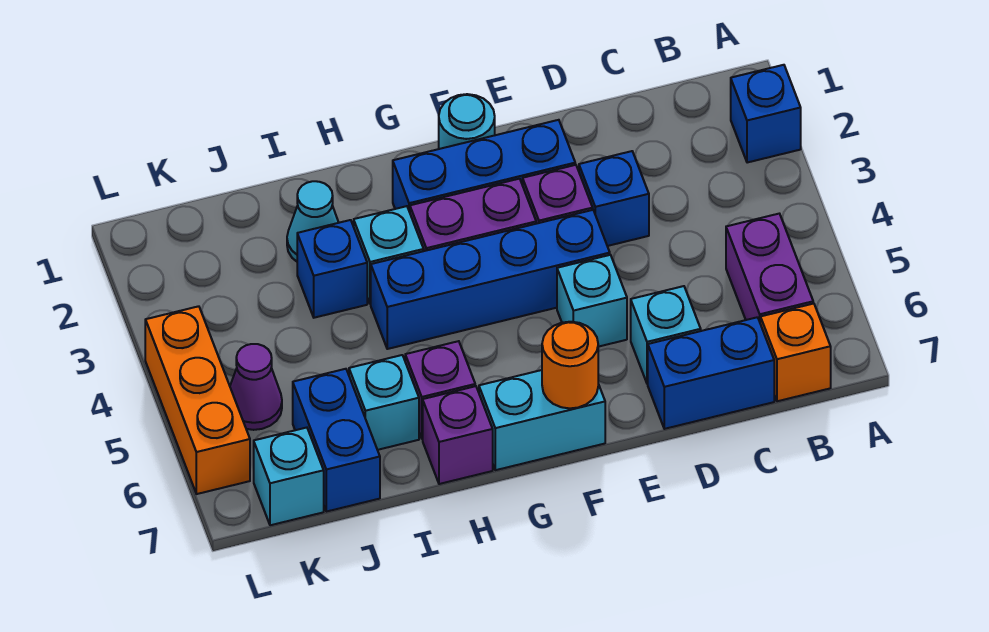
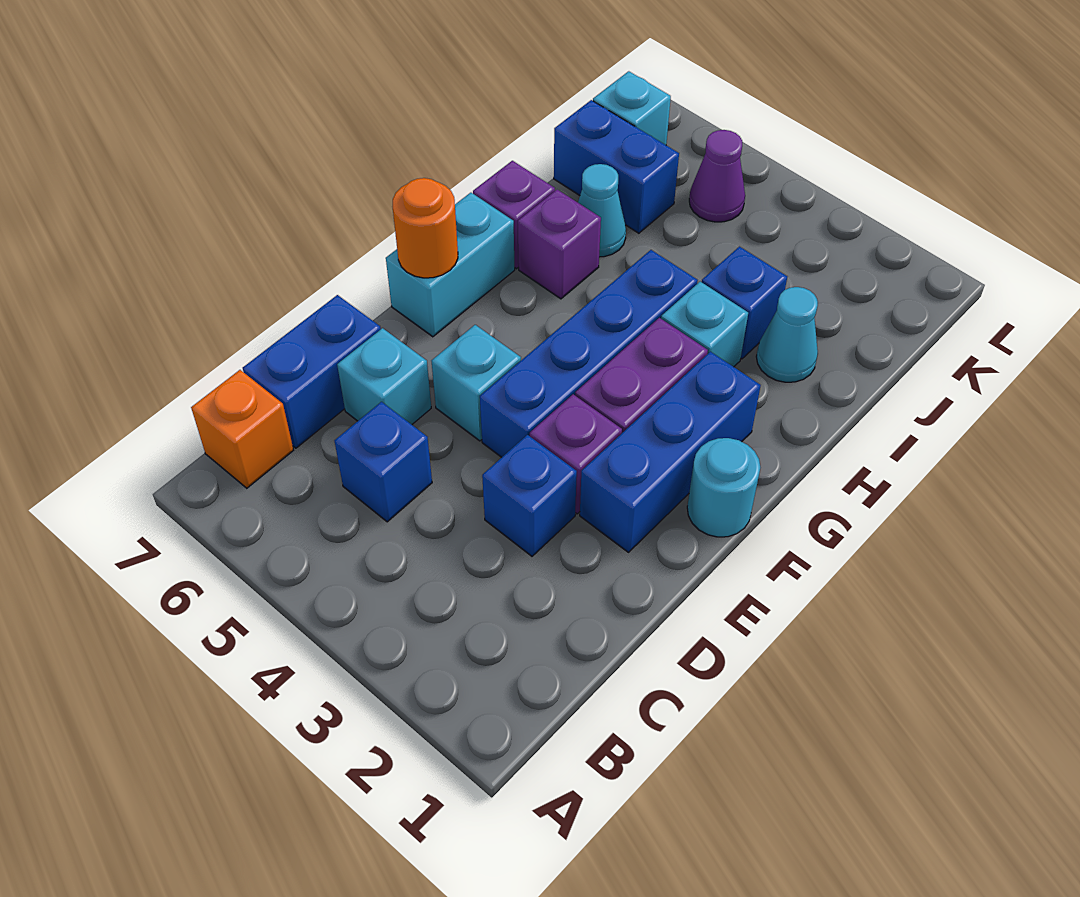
blue 1x1 brick [731,65,801,163] -> blue 1x1 brick moved to [335,402,432,522]
purple 1x2 brick [726,214,813,321] -> none
cyan 1x1 brick [349,355,419,450] -> cyan 1x1 cone [578,164,626,257]
orange 1x3 brick [145,306,250,494] -> none

